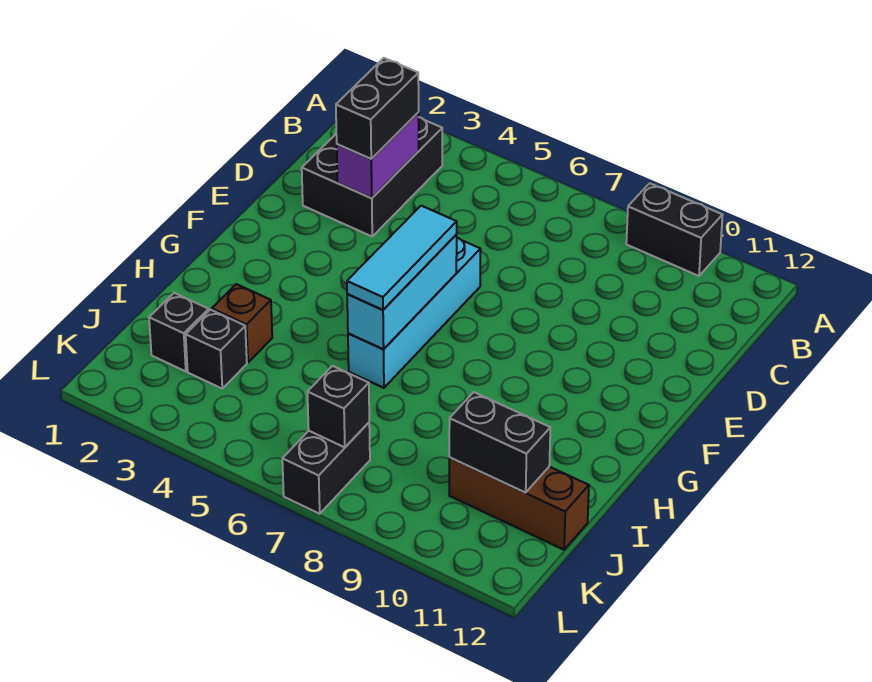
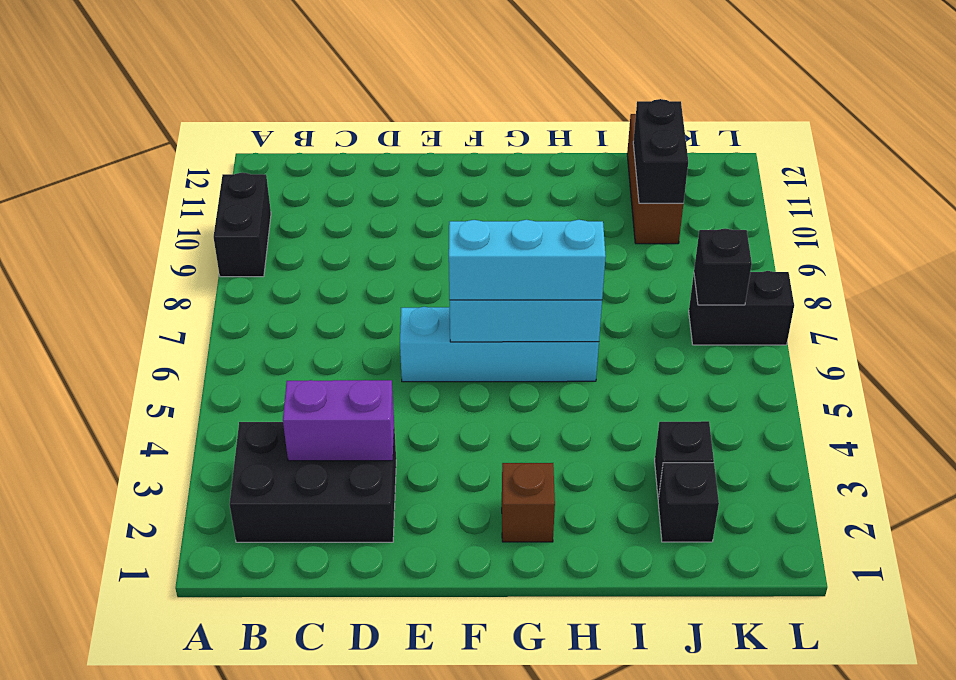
black 1x2 brick [336,58,419,159] -> none
cyan 1x3 tile [347,206,457,310] -> cyan 1x3 brick [449,220,606,300]
brown 1x1 brick [212,284,272,362] -> brown 1x1 brick moved to [502,463,555,542]

